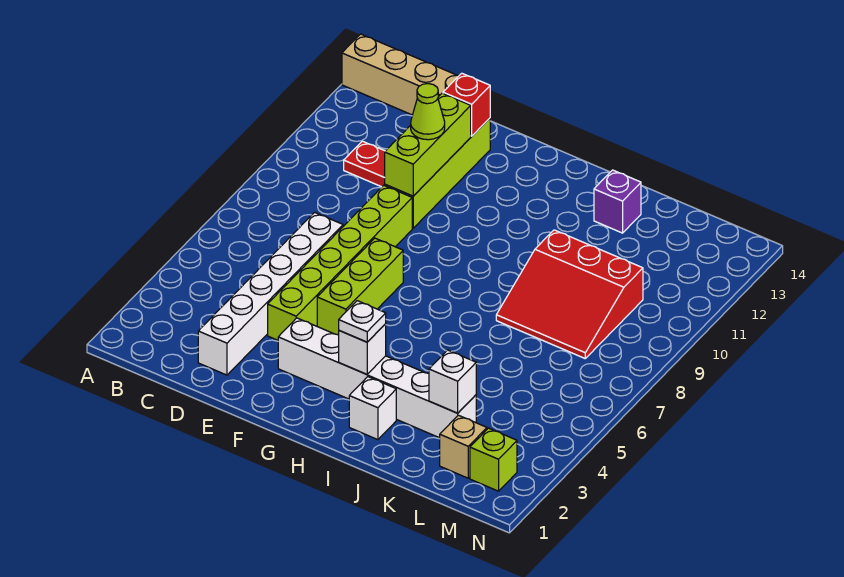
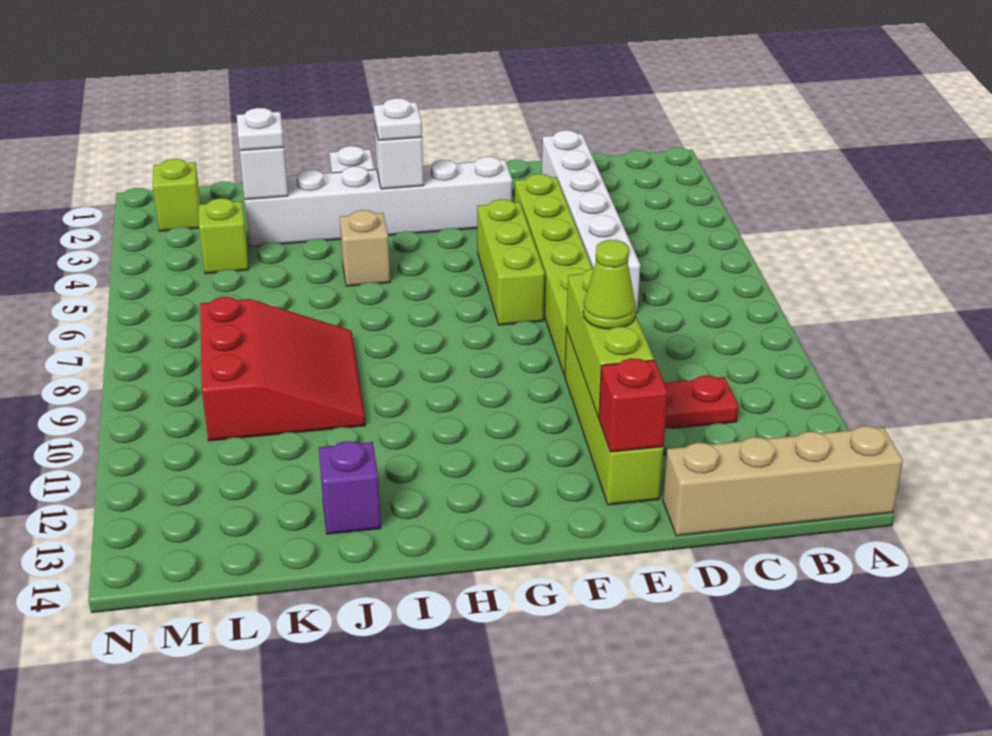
red 3x3 slope [496,230,643,358] -> red 3x3 slope turned to [200,297,365,441]
none -> white 1x1 plate [237,108,284,151]
tan 1x1 brick [440,415,487,478] -> tan 1x1 brick moved to [340,210,390,286]
none -> lime 1x1 brick [199,198,249,274]

